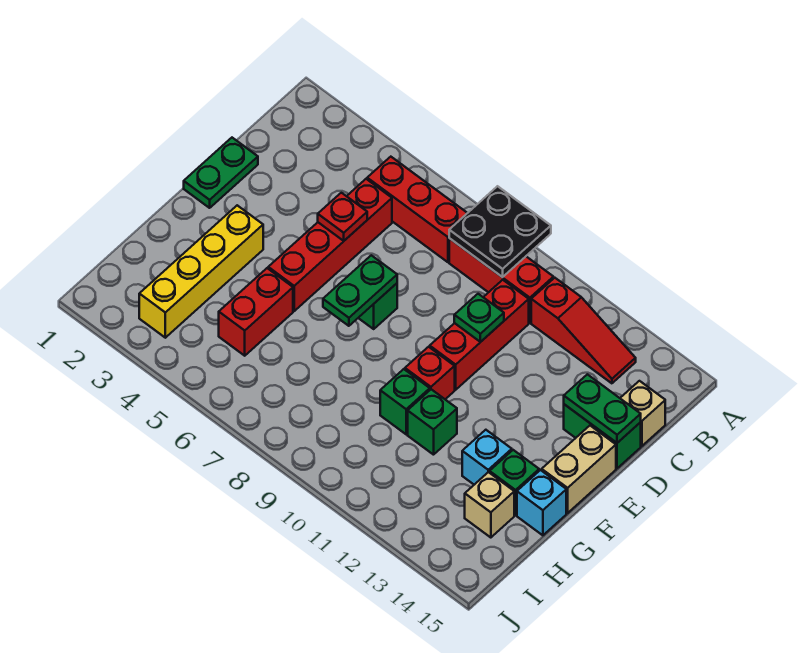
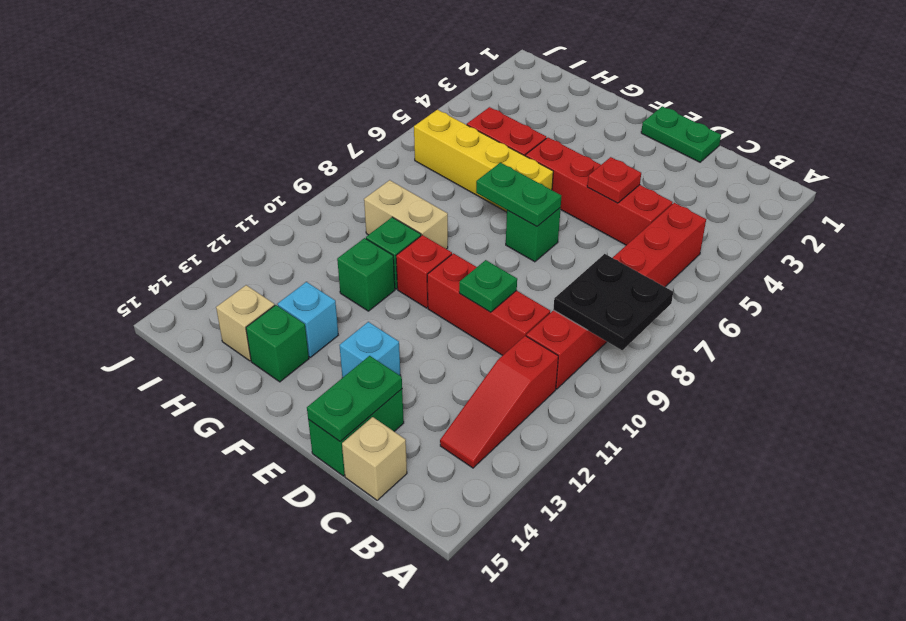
tan 1x2 brick [542,426,616,513] -> tan 1x2 brick moved to [364,180,448,249]
yellow 1x4 brick [139,205,263,338] -> yellow 1x4 brick moved to [414,110,553,212]
cyan 1x1 brick [517,470,566,535] -> cyan 1x1 brick moved to [339,322,401,378]

